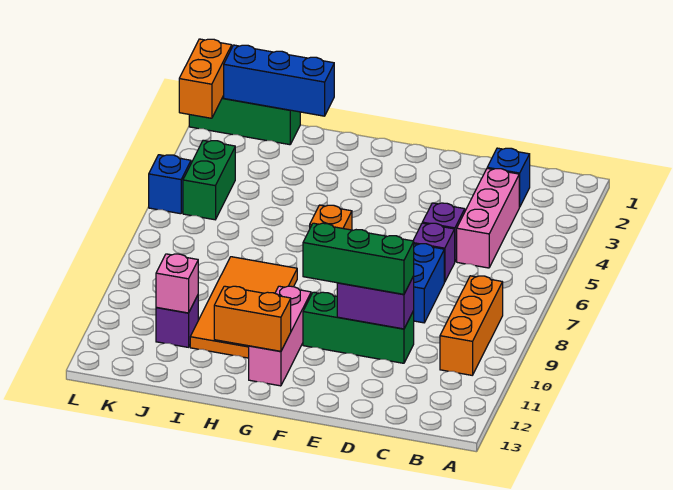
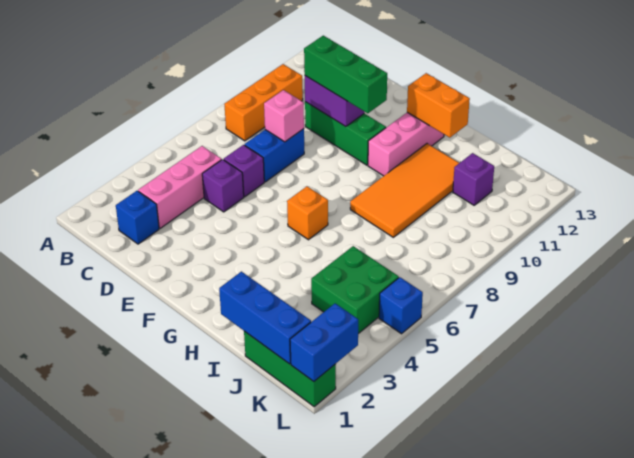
pink 1x1 brick [156,254,198,313] -> pink 1x1 brick moved to [264,90,304,142]
green 1x2 brick [183,140,235,220] -> green 2x2 brick [311,246,399,334]
orange 1x2 brick [179,39,232,118] -> blue 1x2 brick [290,303,358,382]

